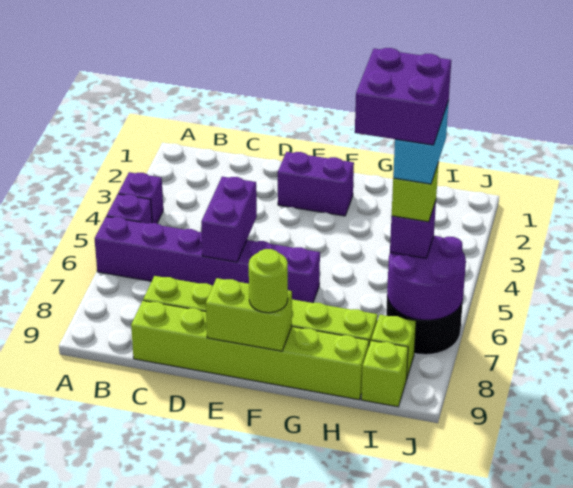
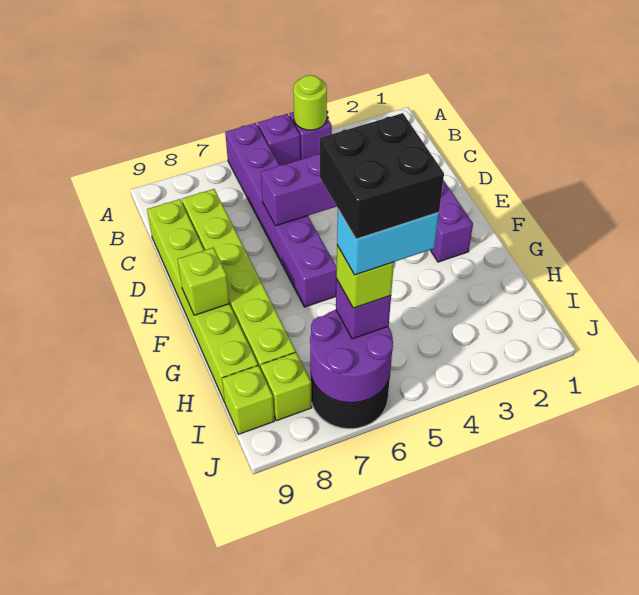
lime 1x2 brick [206,278,292,351] -> lime 1x1 brick [178,248,230,315]
lime 1x1 round brick [249,249,288,313] -> lime 1x1 round brick moved to [293,75,327,130]
purple 2x2 brick [355,48,451,145] -> black 2x2 brick [320,113,444,239]

